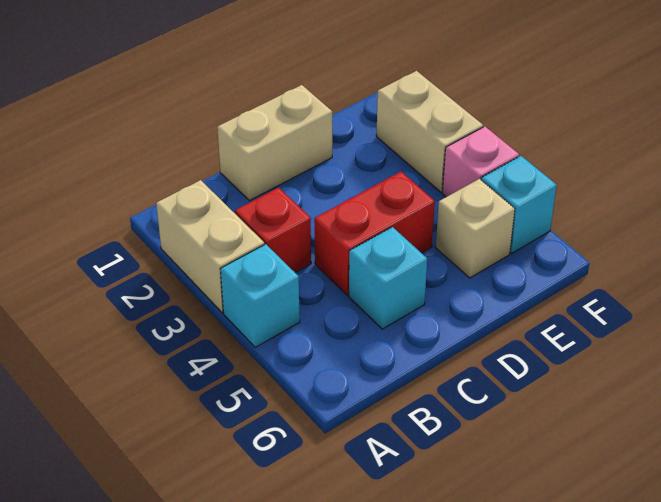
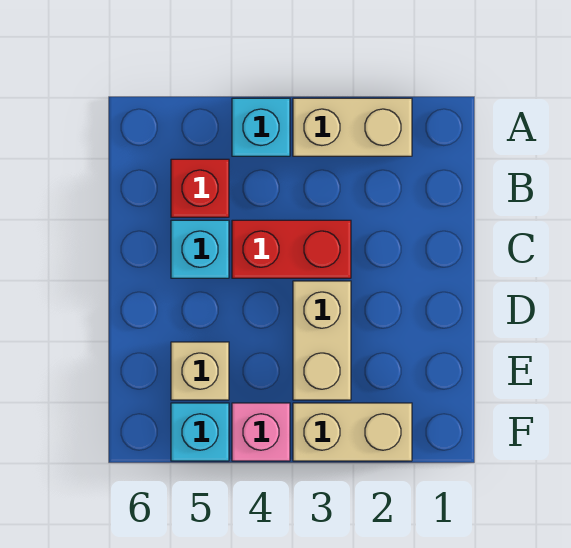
red 1x1 brick [235,188,311,273] -> red 1x1 brick moved to [171,159,229,217]
tan 1x2 brick [217,85,332,201] -> tan 1x2 brick moved to [293,281,351,400]
red 1x2 brick [314,172,435,295] -> red 1x2 brick turned to [232,220,351,278]

